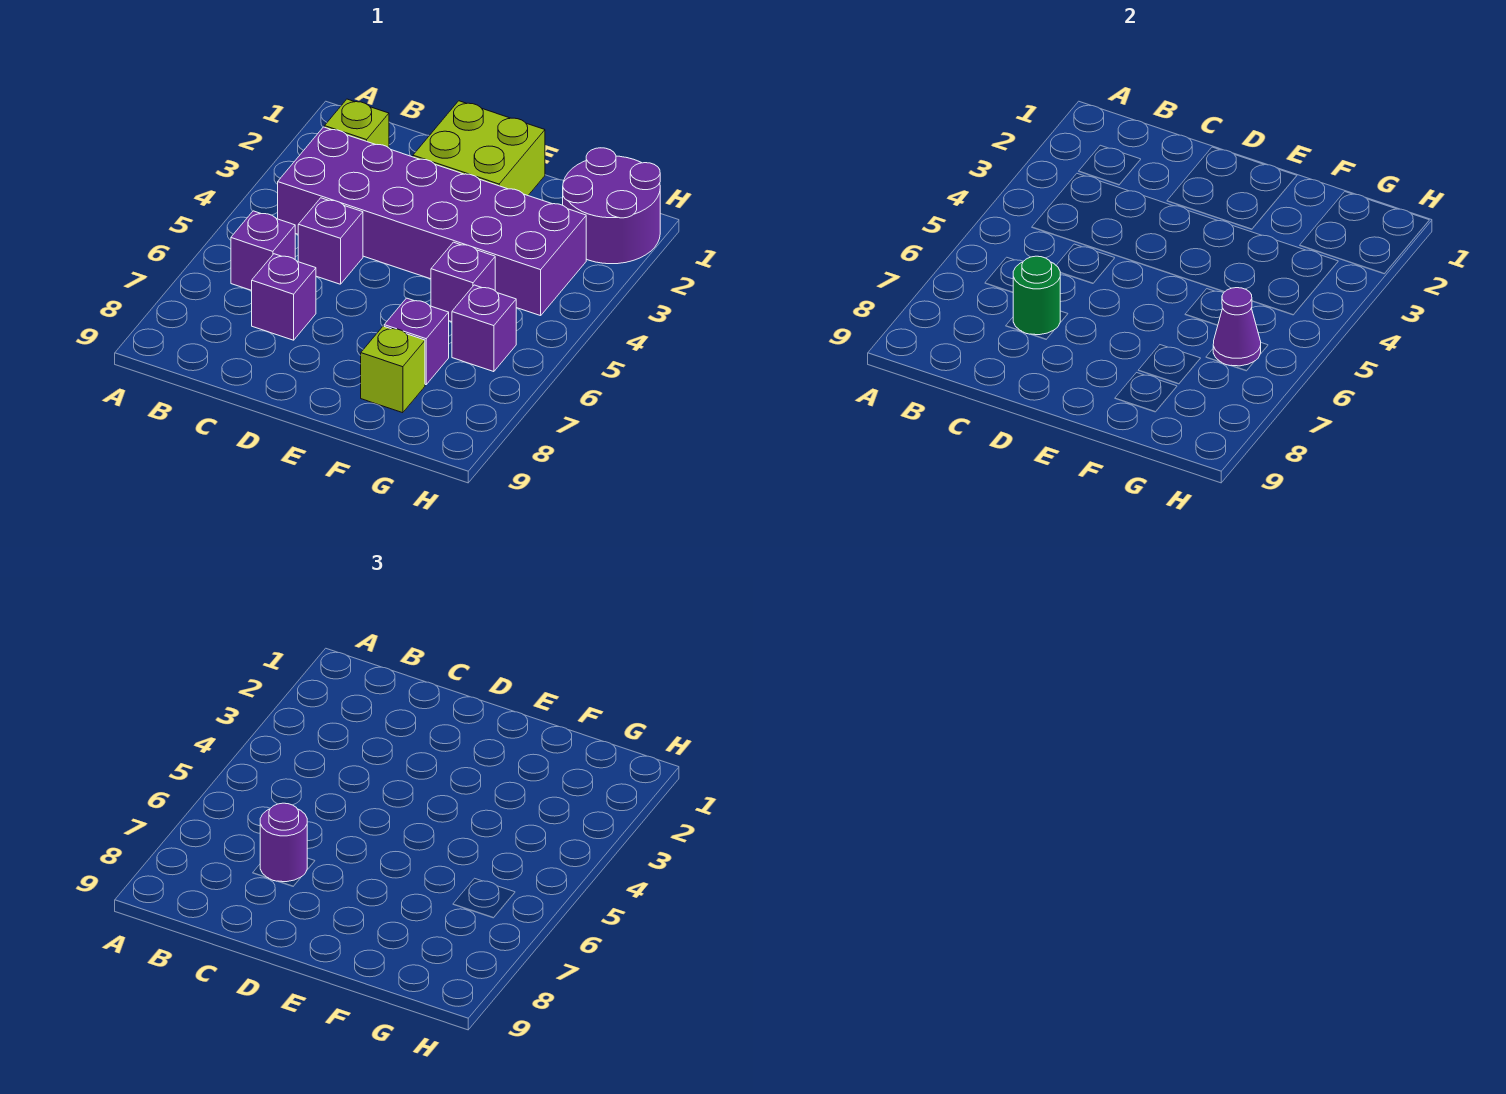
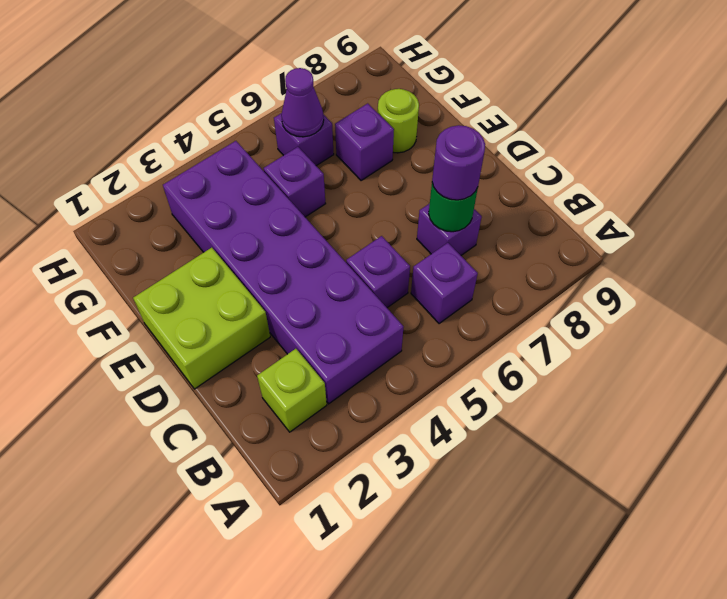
lime 1x1 brick [361,326,425,413] -> lime 1x1 round brick [378,89,419,153]
purple 2x2 round brick [563,148,660,264] -> none

